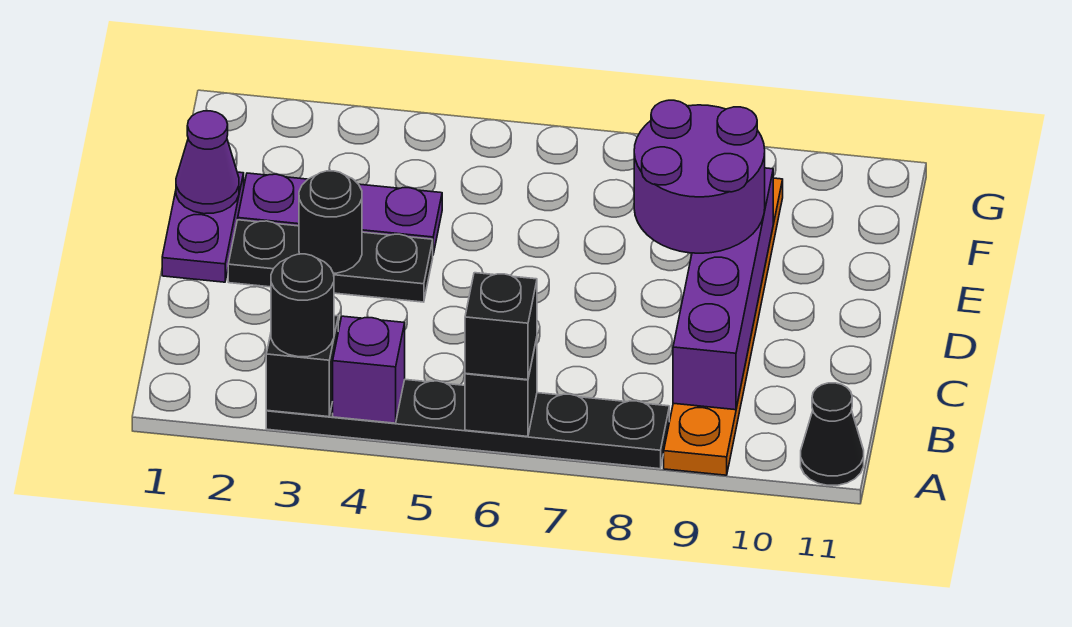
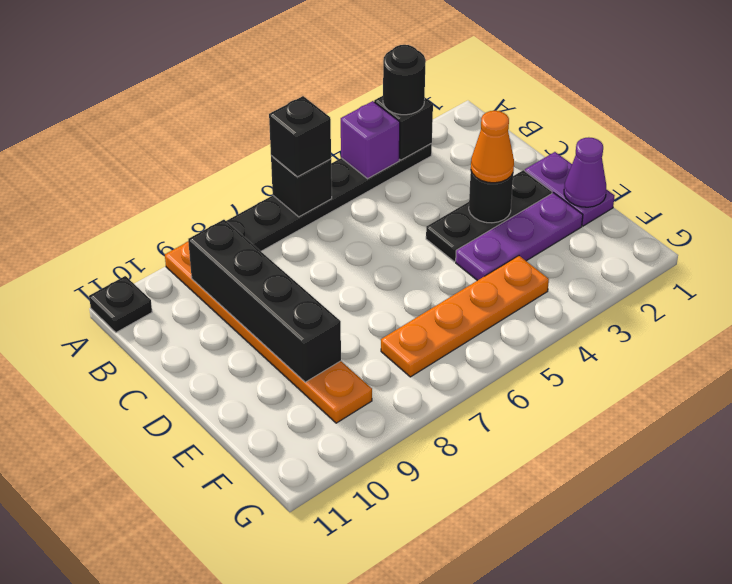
black 1x1 cone [801,383,864,485] -> black 1x1 plate [89,276,152,332]
purple 1x4 brick [673,168,773,410] -> black 1x4 brick [188,220,341,382]
none -> orange 1x1 cone [471,111,514,183]
purple 2x2 round brick [634,100,765,253] -> none
none -> orange 1x4 plate [381,256,549,377]

